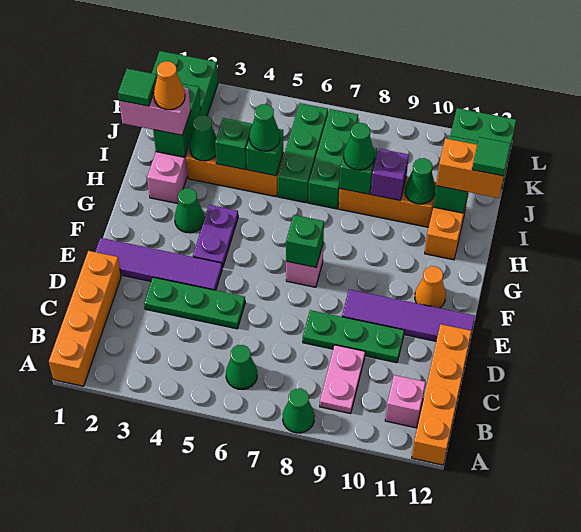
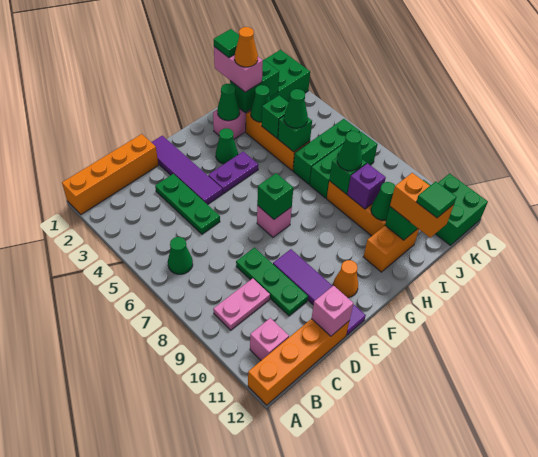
green 1x1 cone [283,388,315,433] -> green 1x1 cone moved to [217,84,240,121]
none -> pink 1x1 brick [311,285,353,336]

